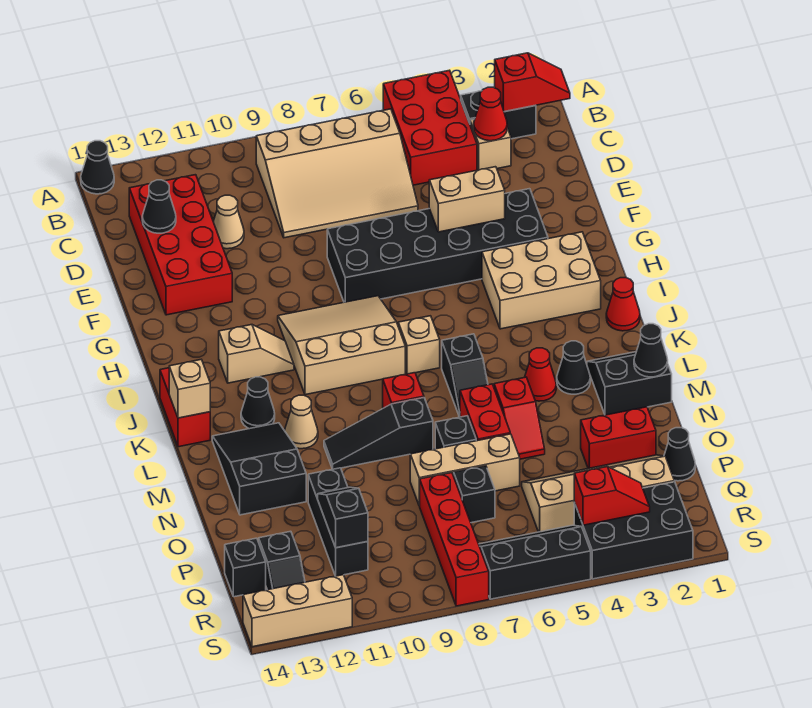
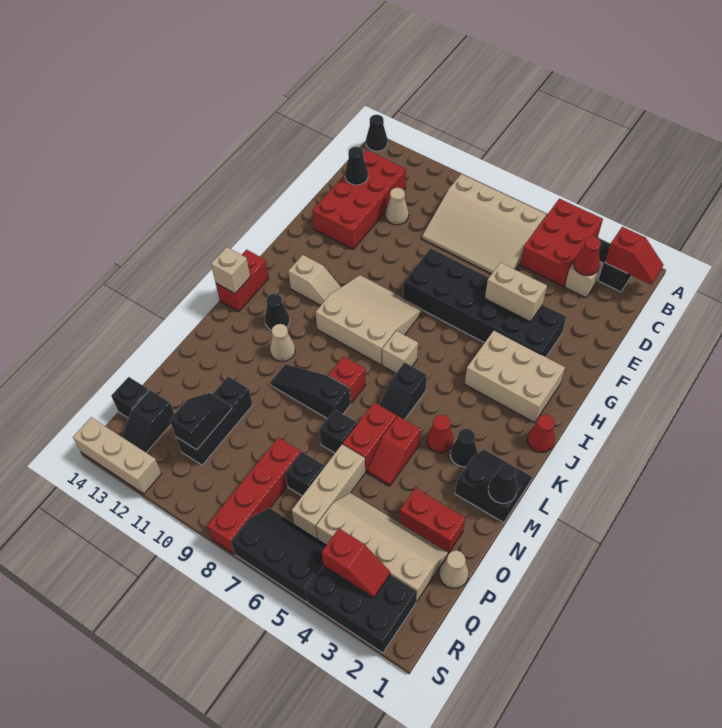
black 2x3 slope [212,423,306,515] -> none
tan 1x3 brick [410,434,520,506] -> tan 1x3 brick turned to [292,444,365,538]
black 1x1 cone [664,428,695,481] -> tan 1x1 cone [439,550,468,588]

